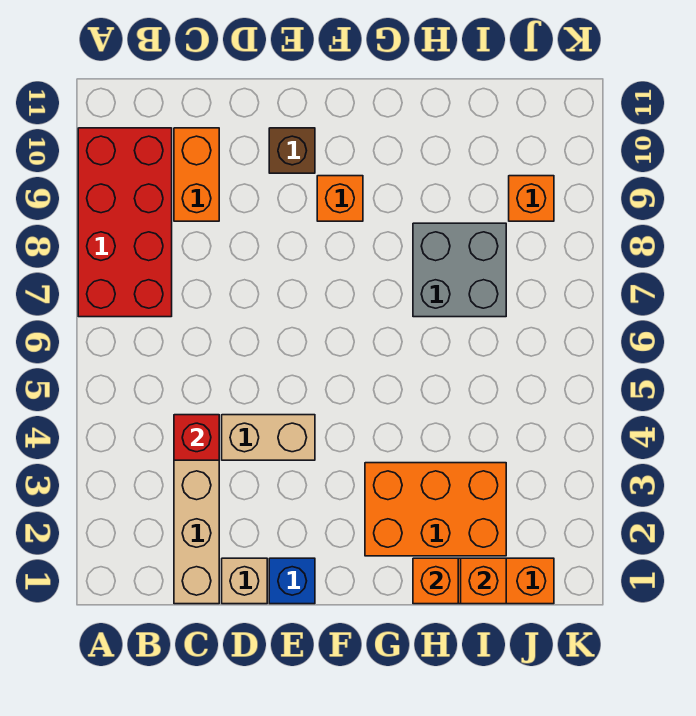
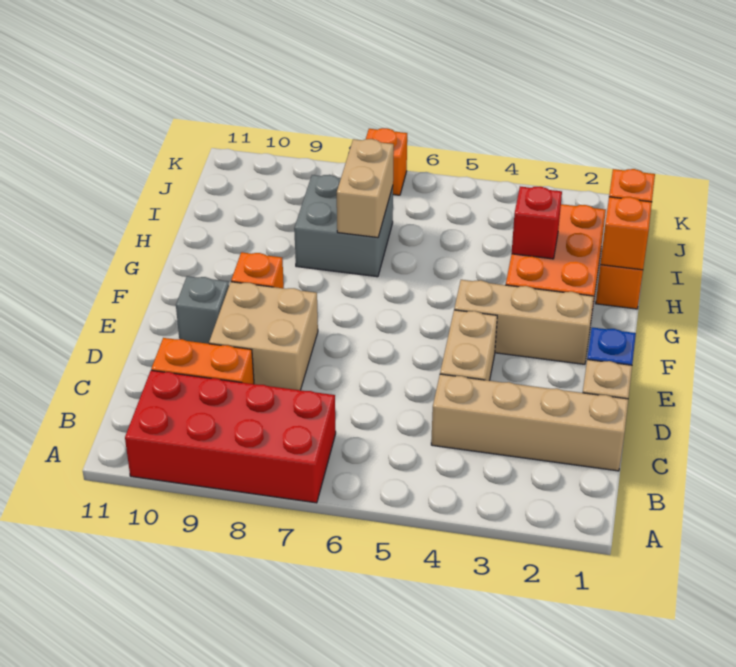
red 1x1 brick [174,415,219,460] -> red 1x1 brick moved to [512,186,562,259]
none -> tan 2x2 brick [209,282,318,390]
brown 1x1 brick [269,128,315,173] -> grey 1x1 brick [176,276,229,344]
none -> tan 1x3 brick [454,280,594,364]
none -> tan 1x2 brick [337,139,394,238]
orange 1x1 brick [509,176,554,221] -> orange 1x1 brick moved to [366,128,407,195]

